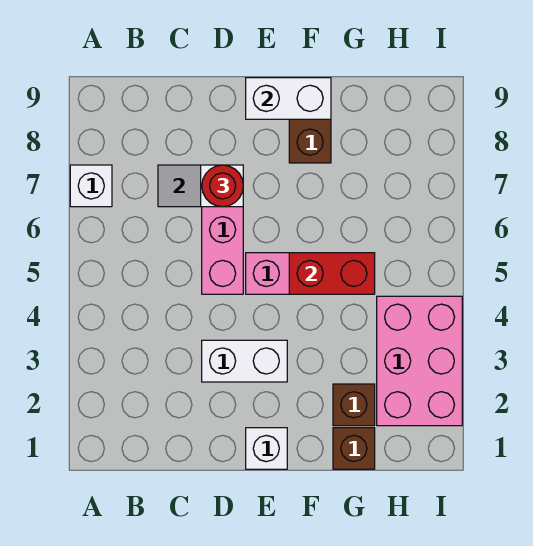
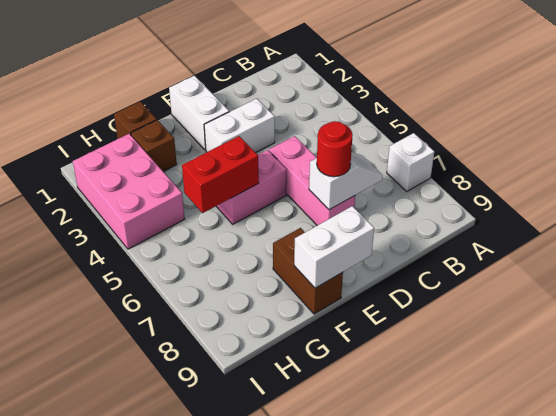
white 1x1 brick [246,428,287,469] -> white 1x2 brick [169,76,229,150]

